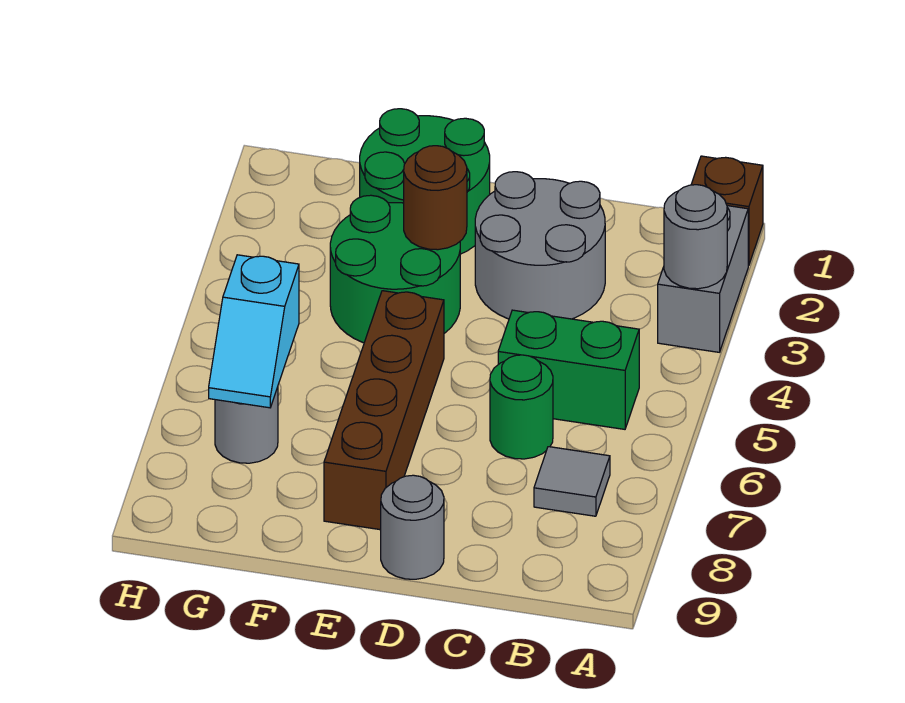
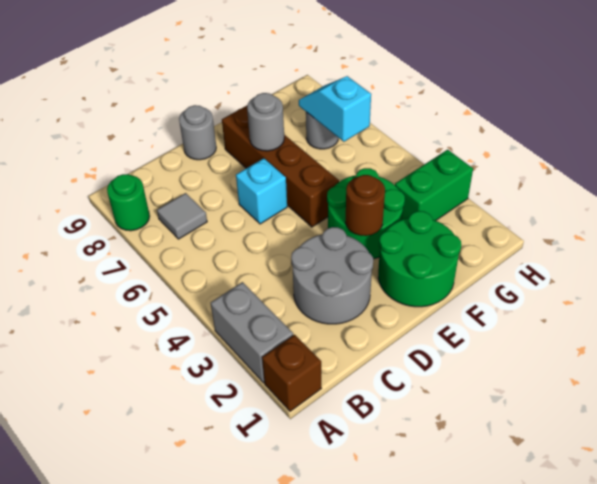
grey 1x1 round brick [664,185,727,289] -> grey 1x1 round brick moved to [247,93,284,151]
green 1x2 brick [498,310,639,429] -> green 1x2 brick moved to [395,150,473,221]
green 1x1 round brick [490,355,553,459] -> green 1x1 round brick moved to [107,174,150,231]
none -> cyan 1x1 brick [236,158,287,224]

